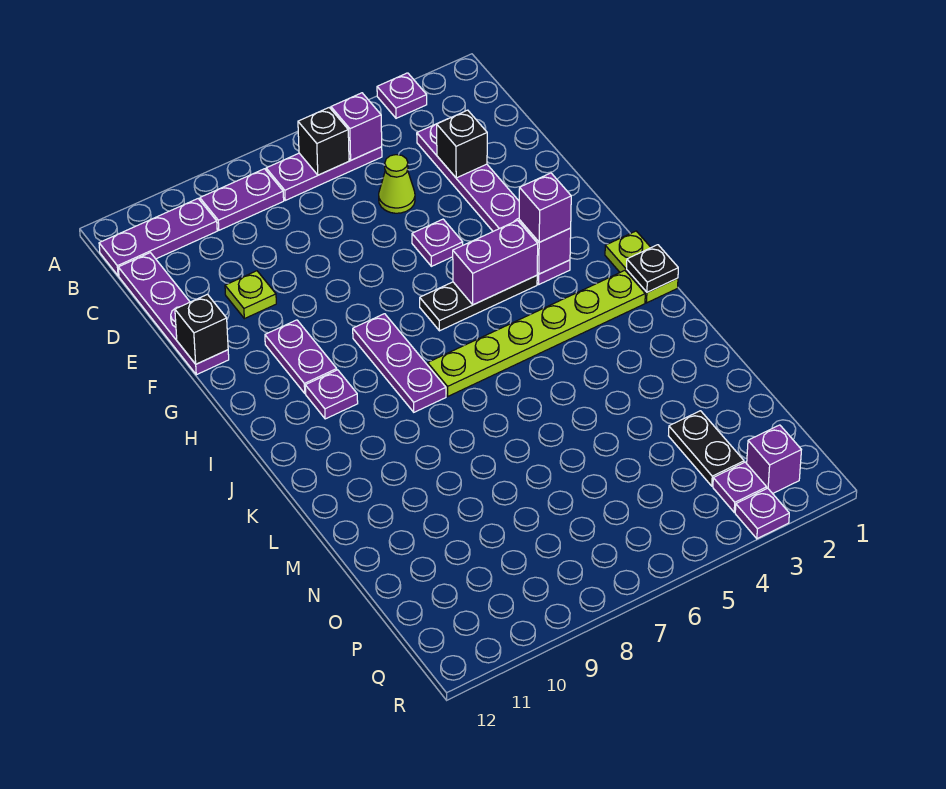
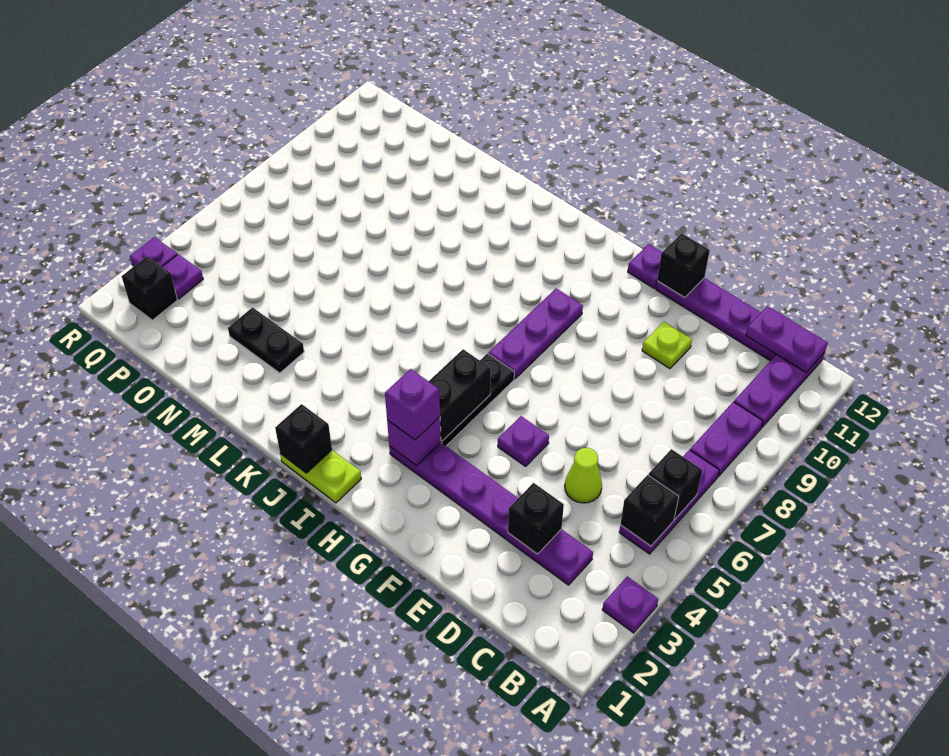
purple 1x1 brick [331,93,382,160] -> black 1x1 brick [620,475,679,546]
purple 1x2 plate [265,320,337,393] -> purple 1x2 plate moved to [746,306,828,372]
purple 1x2 brick [453,220,538,305] -> black 1x2 brick [429,349,491,441]
purple 1x3 plate [353,314,446,412] -> purple 1x3 plate turned to [488,288,583,379]
purple 1x1 plate [305,370,358,419] -> purple 1x1 plate moved to [628,244,662,288]
black 1x1 plate [627,245,678,292] -> black 1x1 brick [275,404,332,473]
lime 1x6 plate [428,270,645,396] -> none
black 1x2 plate [669,411,744,486] -> black 1x2 plate moved to [228,308,304,373]
purple 1x1 brick [747,425,801,494] -> black 1x1 brick [122,256,177,320]

